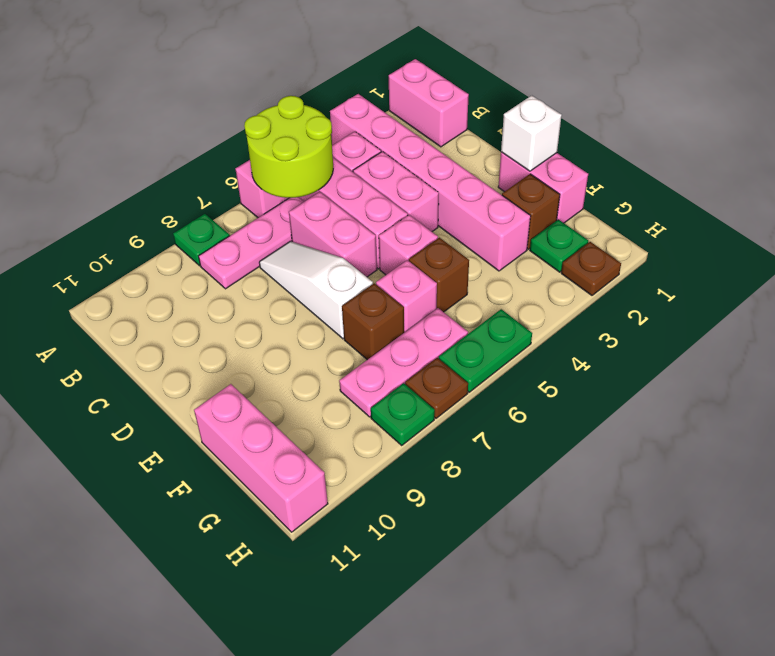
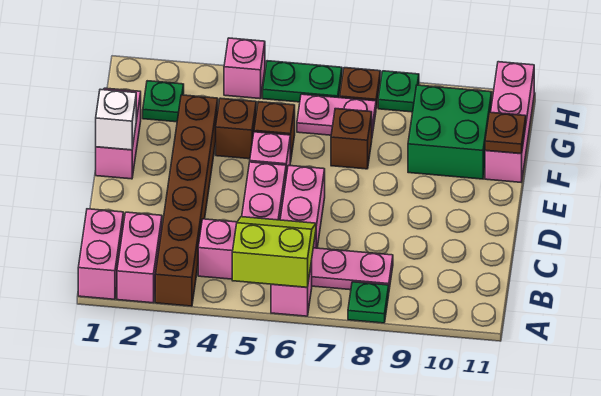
pink 1x6 brick [330,94,531,271] -> brown 1x6 brick [155,95,218,306]
lime 2x2 round brick [244,96,333,198] -> lime 2x2 slope [232,217,316,287]
pink 1x2 brick [353,152,439,231] -> pink 1x2 brick moved to [117,212,162,303]
white 1x3 slope [259,241,373,339] -> none
brown 1x1 brick [502,174,560,249] -> brown 1x1 brick moved to [216,98,256,159]
pink 1x1 brick [376,260,437,332] -> pink 1x1 brick moved to [224,38,265,99]
none -> green 2x2 brick [408,85,492,179]
pink 1x3 plate [339,308,468,417] -> pink 1x2 plate [297,94,376,135]
brown 1x1 plate [561,242,621,295] -> brown 1x1 plate moved to [485,112,526,154]

